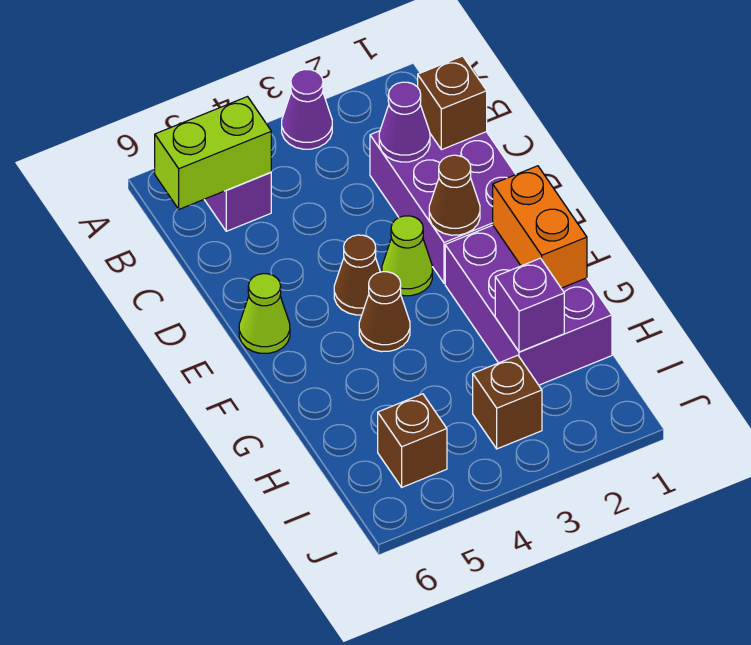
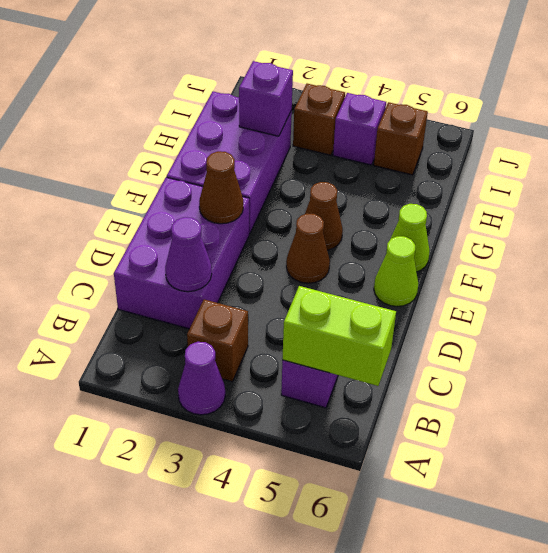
brown 1x1 brick [418,56,487,150] -> brown 1x1 brick moved to [187,299,248,382]
lime 1x1 cone [382,216,432,296] -> lime 1x1 cone moved to [386,204,430,272]
orange 1x2 brick [493,166,587,288] -> none
none -> purple 1x1 brick [333,93,386,165]

